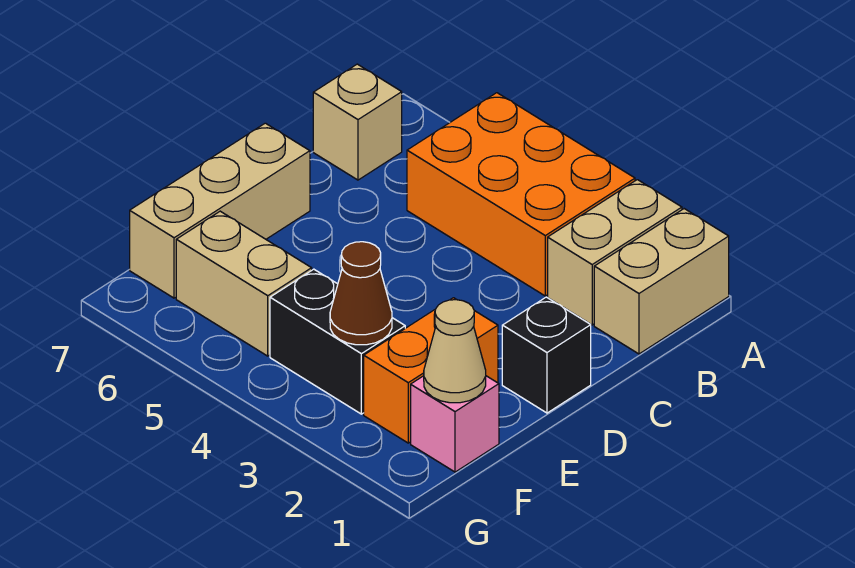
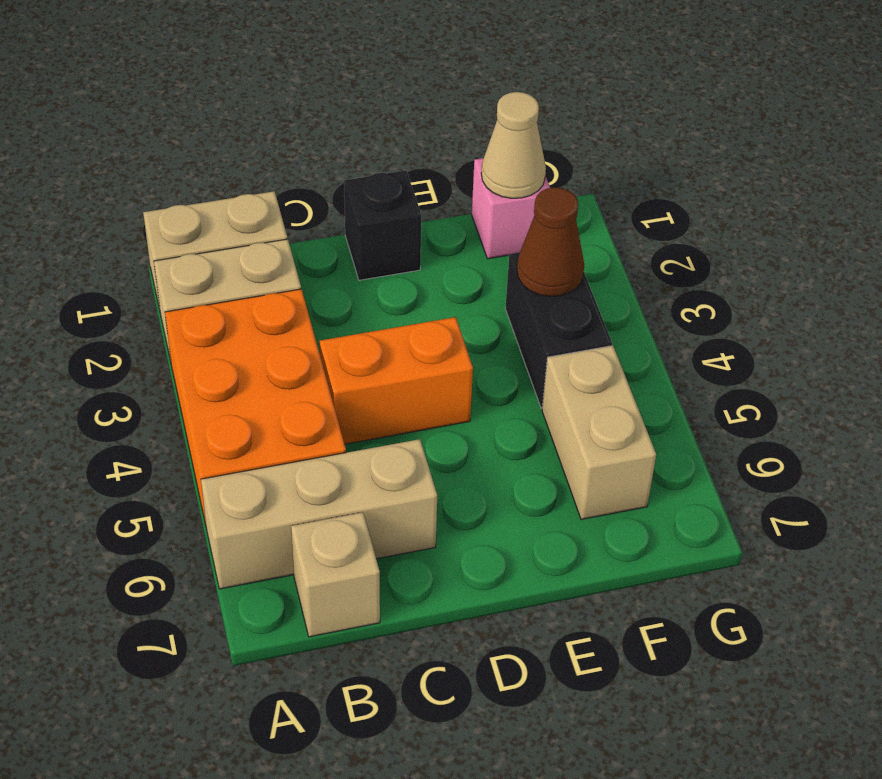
tan 1x3 brick [130,123,310,298] -> tan 1x3 brick moved to [201,439,437,589]
orange 1x2 brick [364,298,498,443] -> orange 1x2 brick moved to [320,317,473,444]

